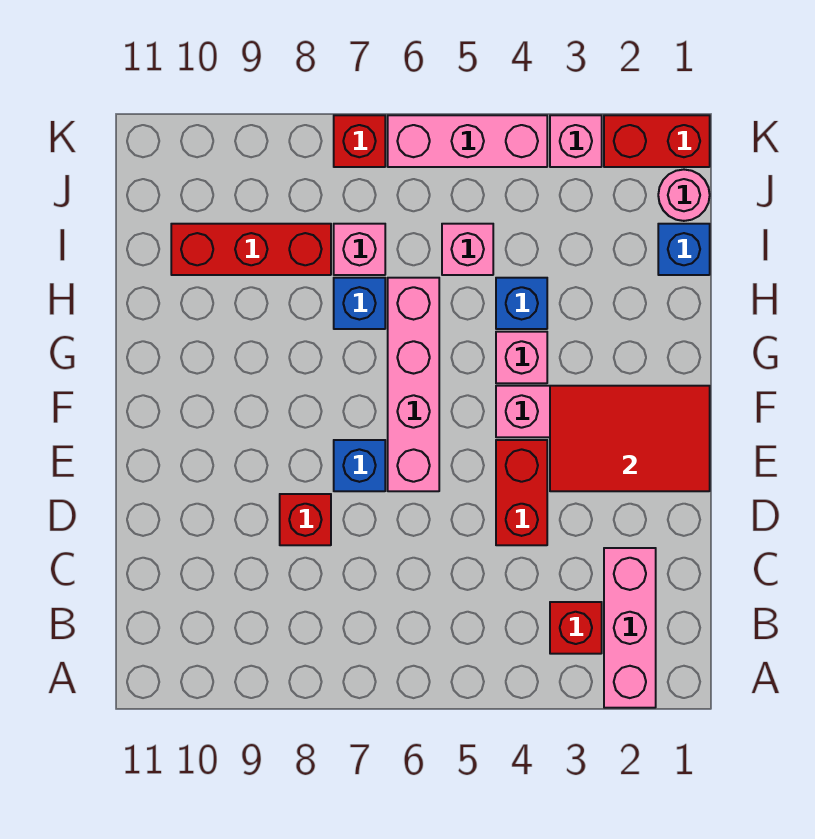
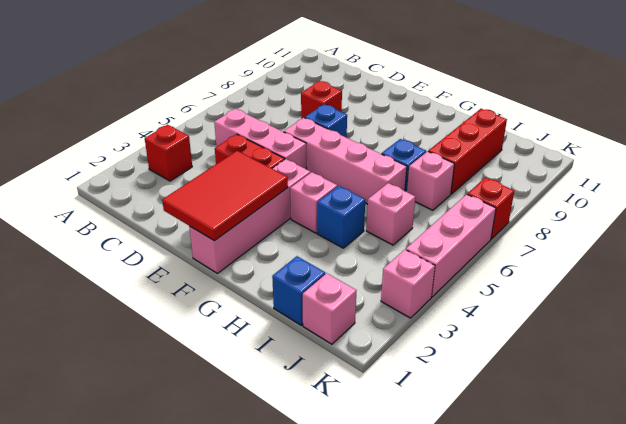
pink 1x3 brick [604,548,656,708] -> pink 1x3 brick moved to [214,109,307,169]
pink 1x1 round brick [658,170,710,221] -> pink 1x1 brick [303,273,357,344]
red 1x2 brick [604,115,710,167] -> none

